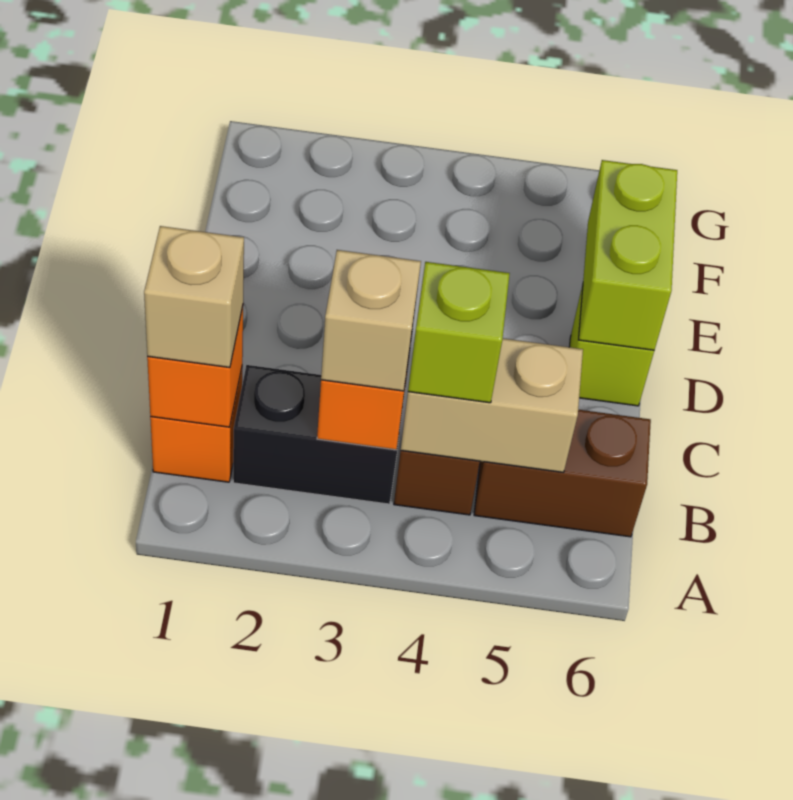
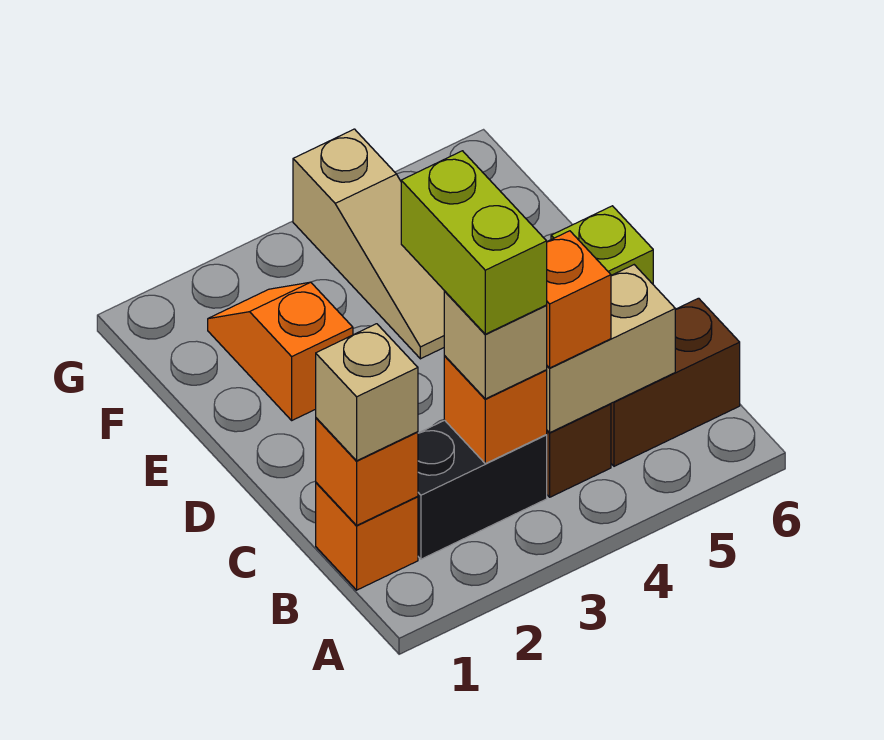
lime 1x1 brick [408,262,510,403] -> orange 1x1 brick [546,231,611,368]
lime 1x2 brick [578,160,677,350] -> lime 1x2 brick moved to [401,151,547,334]
none -> orange 1x2 slope [208,282,353,420]
none -> tan 1x3 slope [293,129,444,359]

